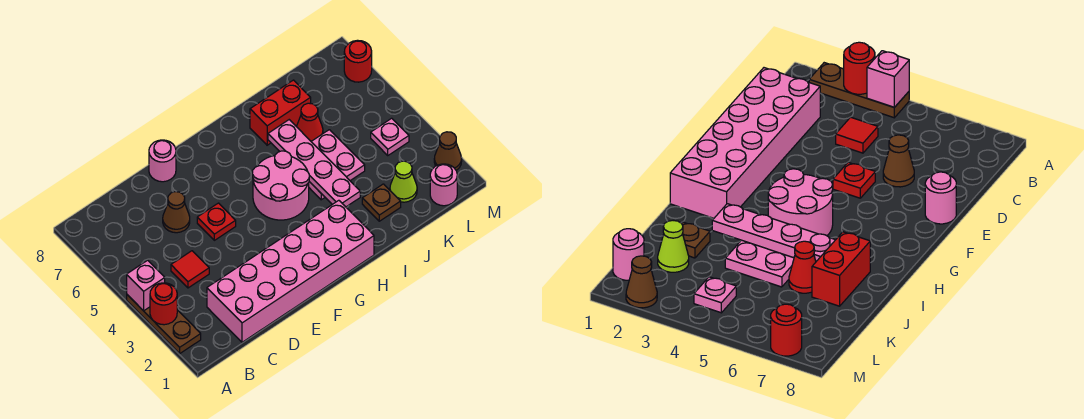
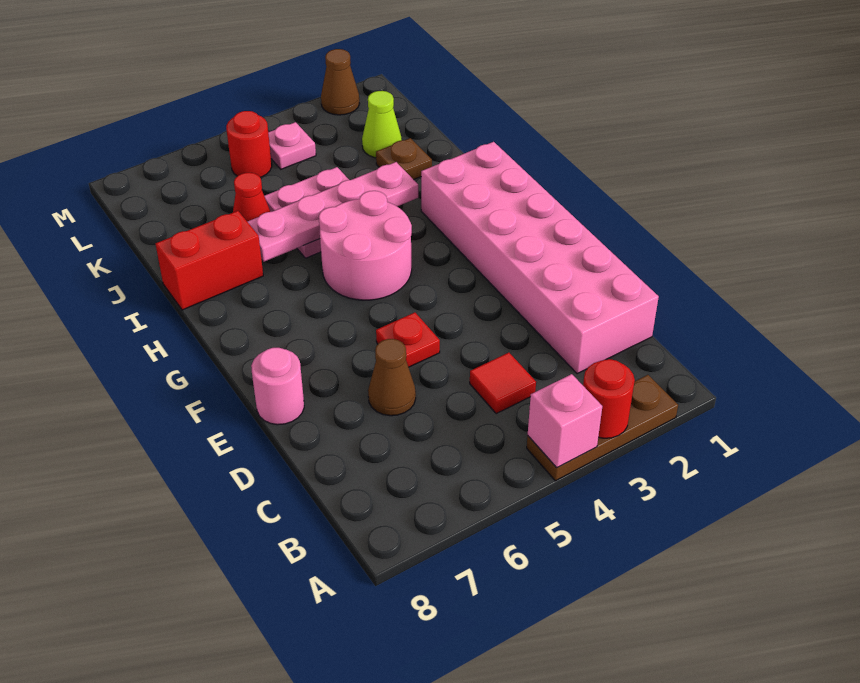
red 1x2 brick [250,80,311,145] -> red 1x2 brick turned to [156,211,263,310]
pink 1x1 round brick [430,164,457,206] -> none
red 1x1 round brick [344,40,372,82] -> red 1x1 round brick moved to [226,111,272,177]

